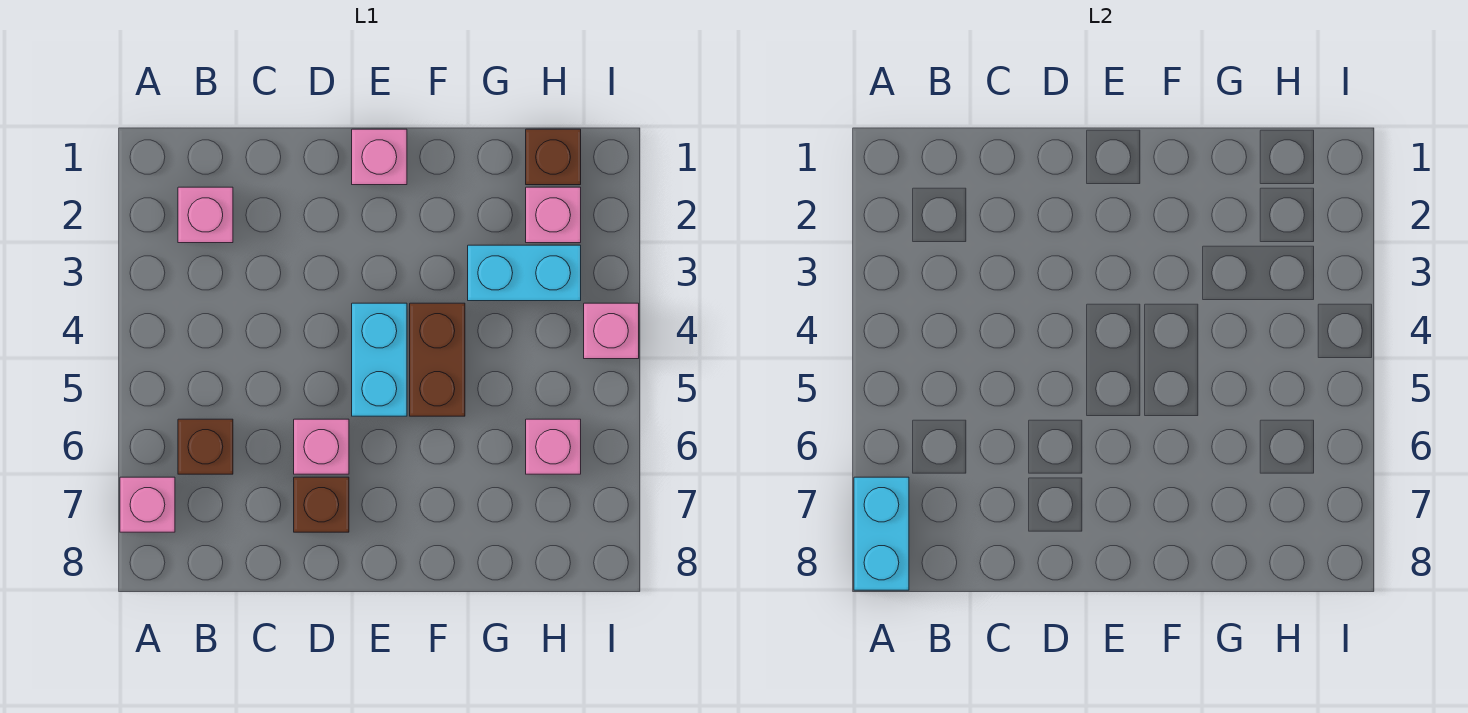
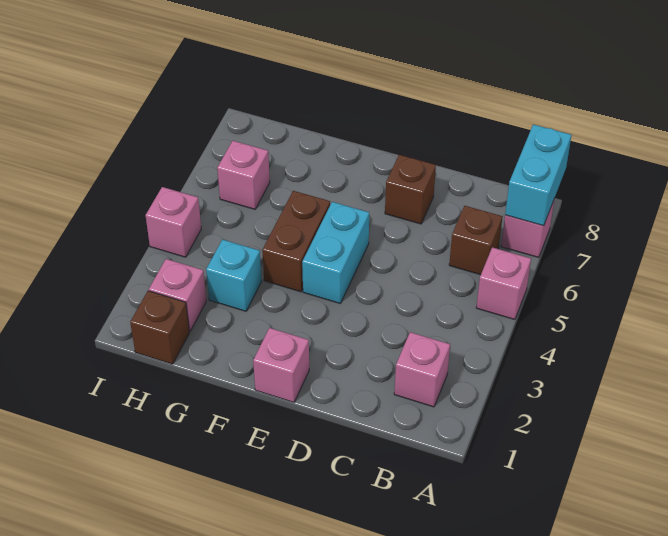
pink 1x1 brick [294,419,349,474] -> pink 1x1 brick moved to [476,247,531,320]
cyan 1x2 brick [468,245,581,301] -> cyan 1x1 brick [206,239,262,311]

